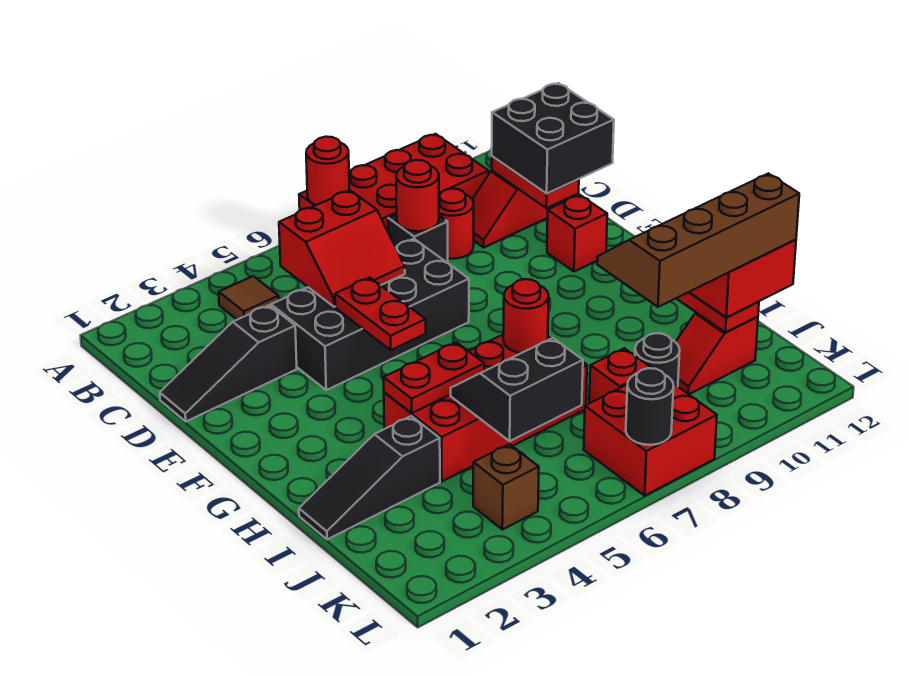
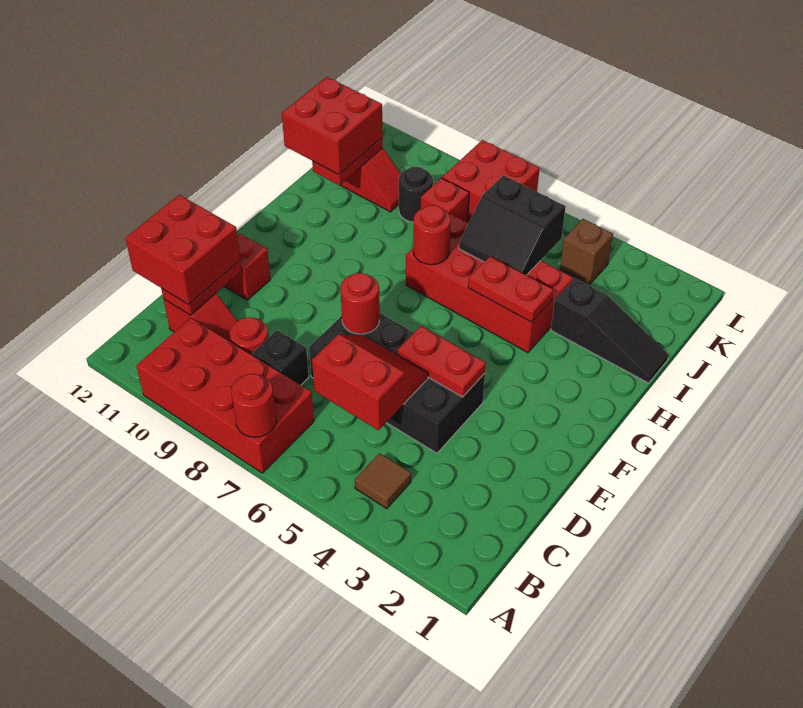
red 1x1 round brick [396,160,439,231] -> red 1x1 round brick moved to [340,273,380,334]
black 2x2 brick [492,83,614,193] -> red 2x2 brick [125,195,241,305]
black 1x3 slope [160,305,297,421] -> none
red 1x2 plate [335,278,426,350] -> red 1x2 plate turned to [398,326,486,397]
brown 2x4 slope [597,173,799,307] -> none
black 1x1 round brick [626,368,674,445] -> none

